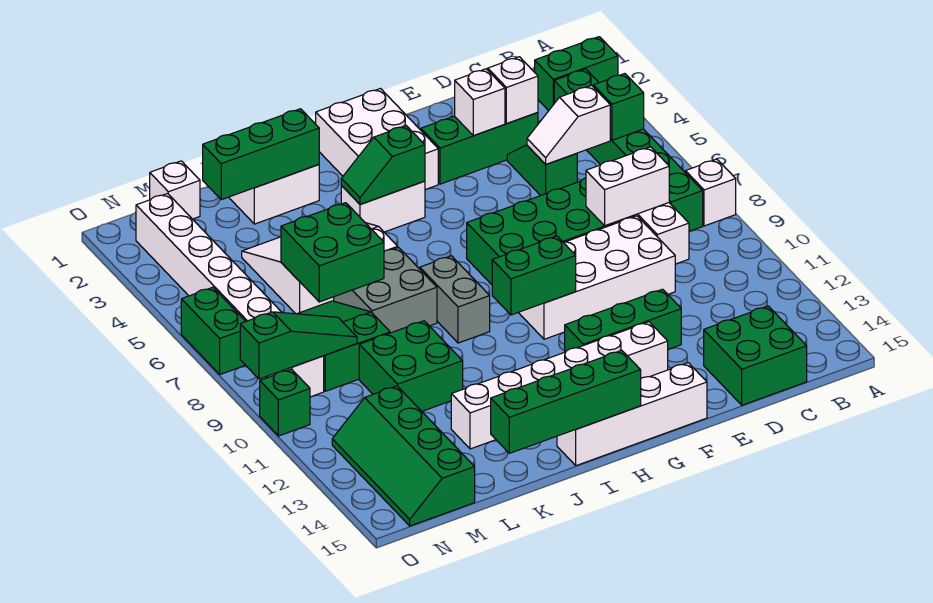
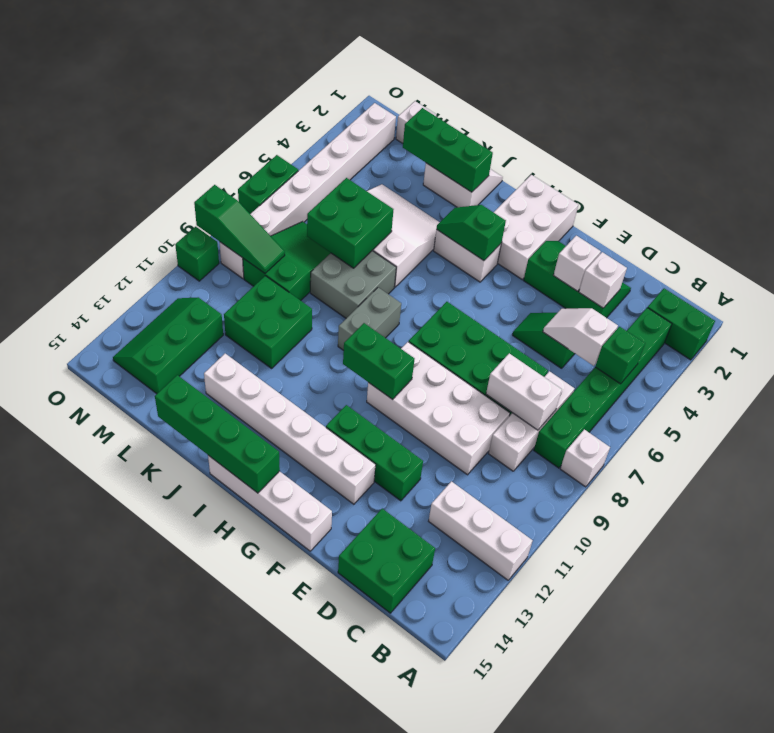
none -> white 1x3 brick [429,481,533,580]
green 1x2 slope [507,145,577,196] -> green 1x2 slope turned to [513,313,575,368]
green 2x4 slope [332,386,475,526] -> green 2x3 slope [113,297,223,394]

